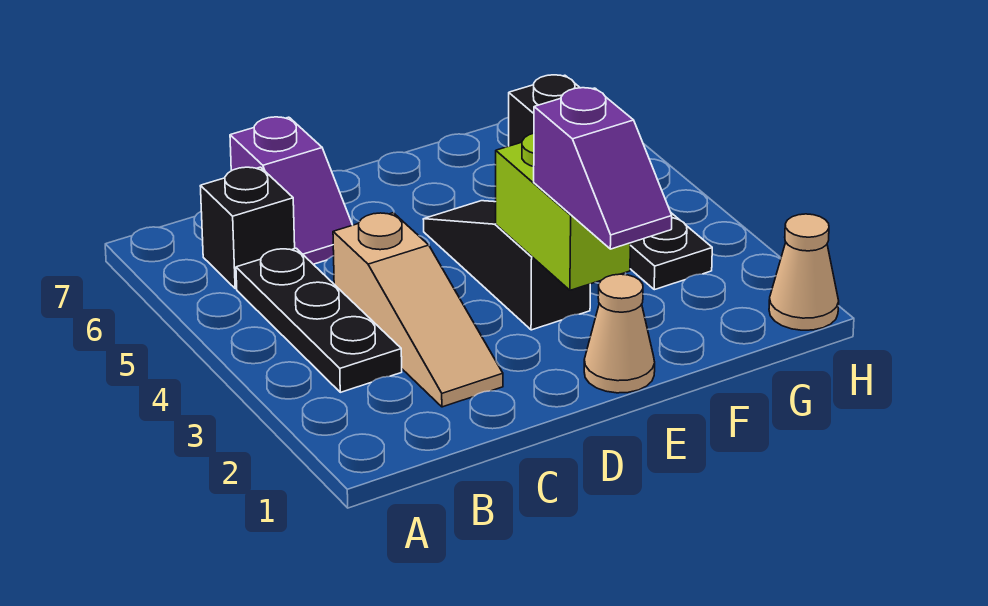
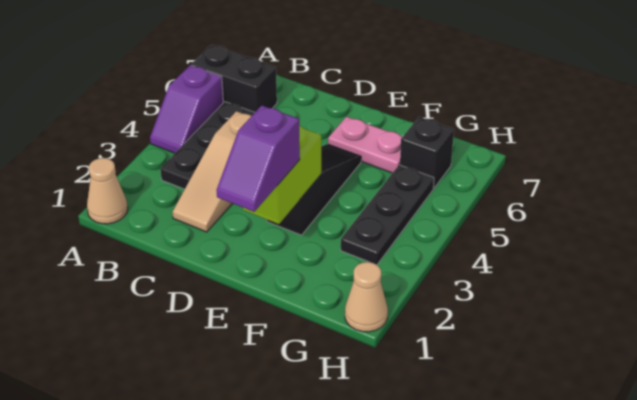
black 1x1 brick [200,167,295,289] -> black 1x2 brick [191,45,277,112]
purple 1x2 slope [230,117,352,264] -> purple 1x2 slope moved to [150,65,223,153]
tan 1x1 cone [584,274,655,393] -> tan 1x1 cone moved to [87,158,128,224]
none -> pink 1x2 plate [328,117,403,173]

